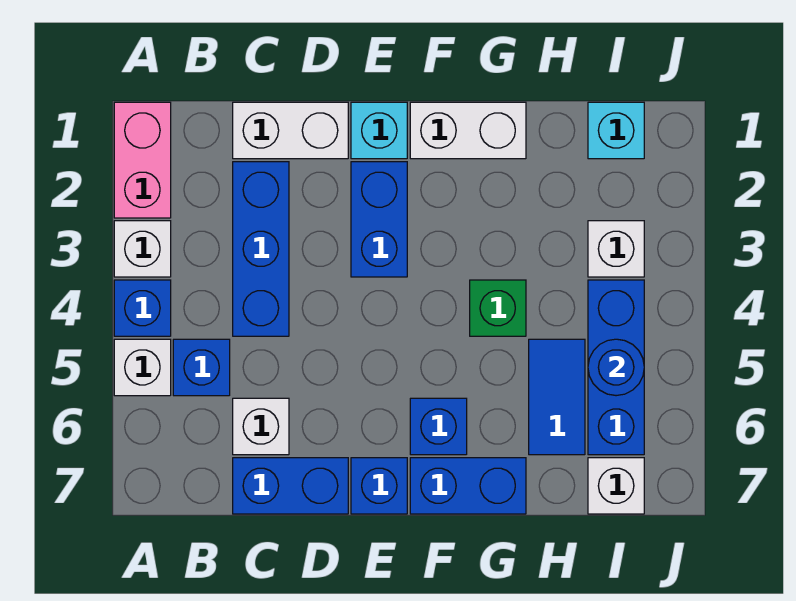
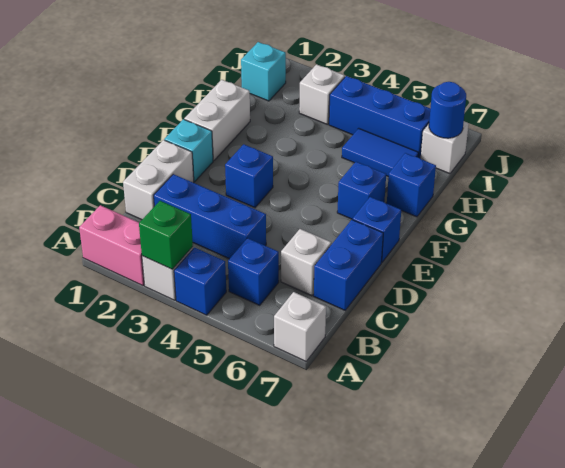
white 1x1 brick [114,339,171,396] -> white 1x1 brick moved to [274,292,326,361]
blue 1x2 brick [351,162,407,277] -> blue 1x1 brick [225,144,273,208]
blue 1x2 brick [410,458,526,514] -> blue 1x1 brick [387,153,436,217]
green 1x1 brick [470,280,526,336] -> green 1x1 brick moved to [139,201,193,269]
blue 1x1 round brick [588,339,644,396] -> blue 1x1 round brick moved to [429,82,466,138]

